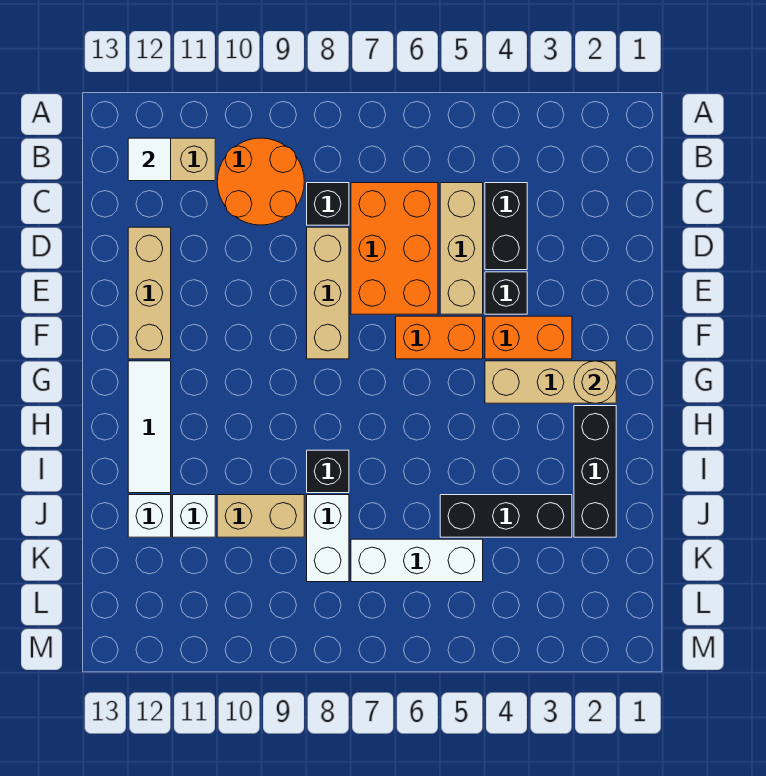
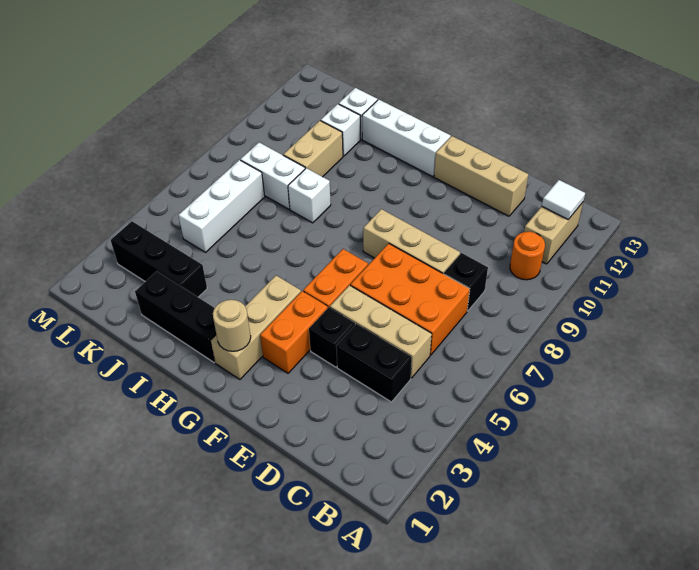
orange 2x2 round brick [217,138,304,225] -> orange 1x1 round brick [510,232,545,280]
white 1x3 tile [128,361,171,493] -> white 1x3 brick [362,100,451,177]
black 1x1 brick [307,450,349,493] -> white 1x1 brick [288,168,331,223]
black 1x3 brick [440,495,572,537] -> black 1x3 brick turned to [111,221,207,297]

